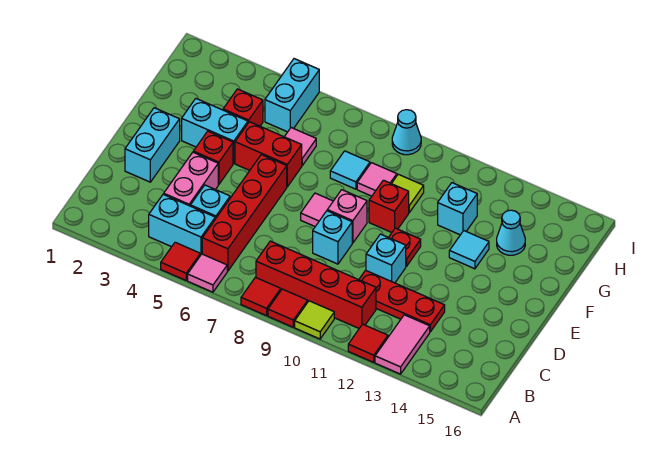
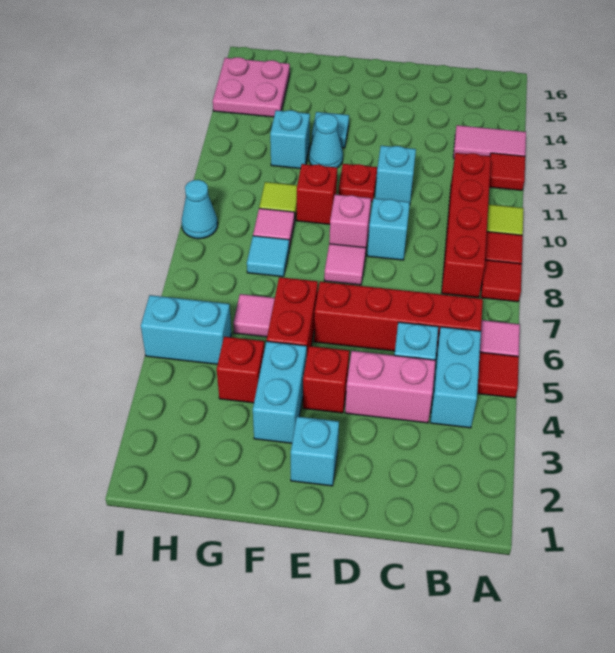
red 1x3 plate [359,270,445,332] -> none
cyan 1x2 brick [125,108,180,182] -> cyan 1x1 brick [291,417,339,486]
cyan 1x1 cone [497,210,525,255] -> cyan 1x1 cone moved to [309,114,343,168]
none -> pink 2x2 plate [213,57,290,117]

